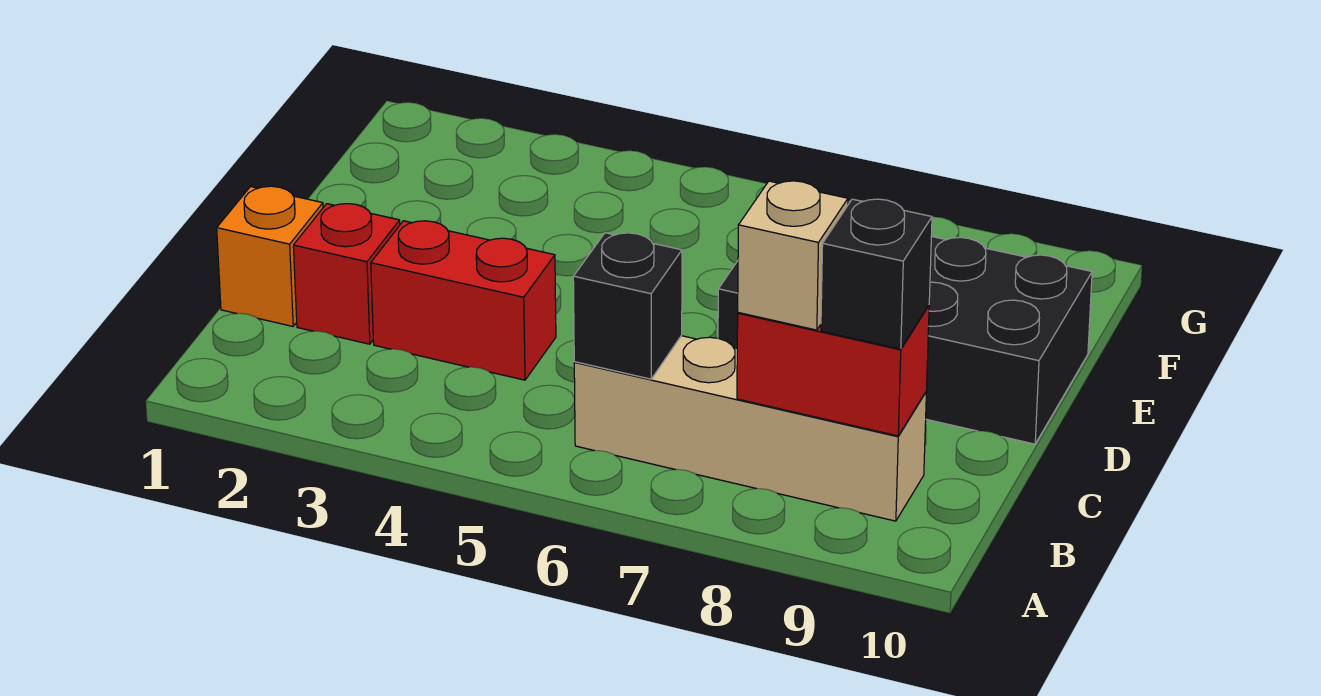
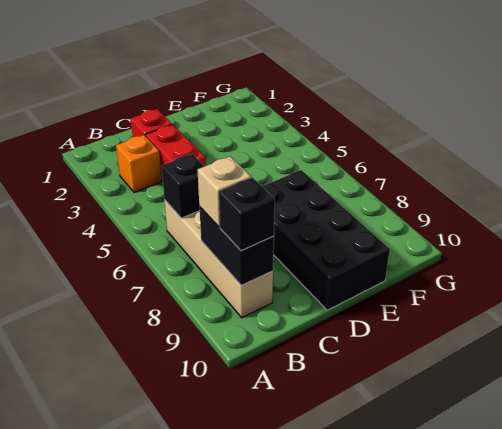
red 1x2 brick [737,305,929,436] -> black 1x2 brick [199,207,274,286]
orange 1x1 brick [217,186,323,326] -> orange 1x1 brick moved to [116,135,162,193]

